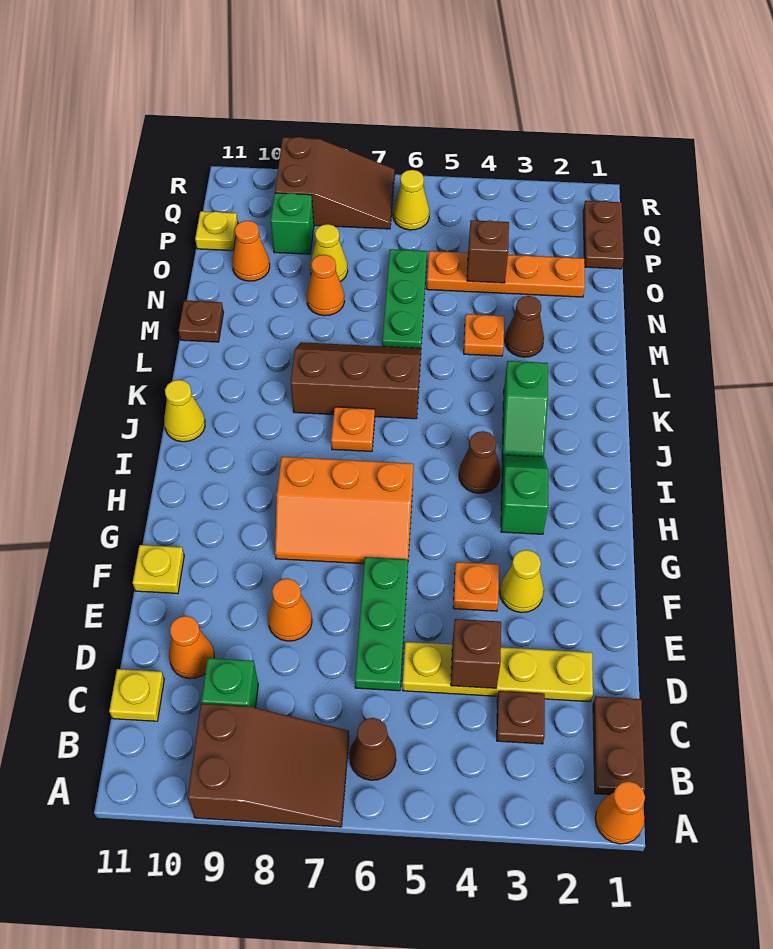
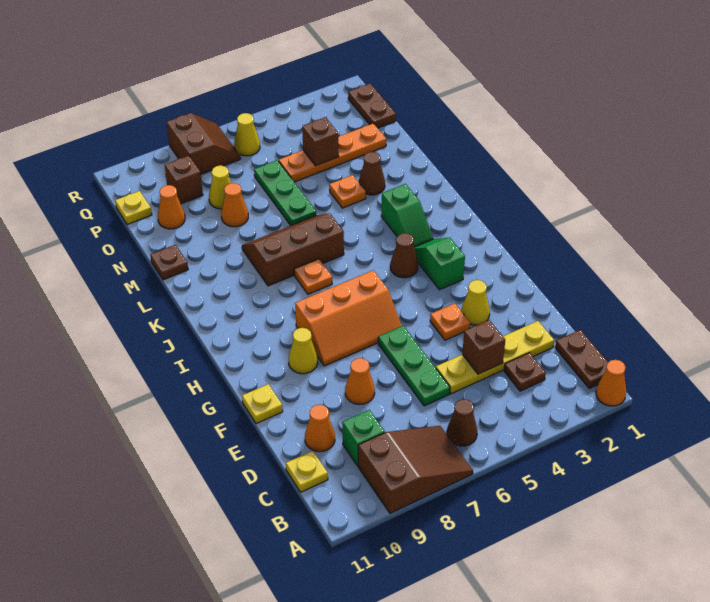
yellow 1x1 cone [164,380,205,442] -> yellow 1x1 cone moved to [289,328,318,374]
green 1x1 brick [271,193,314,254] -> brown 1x1 brick [165,156,203,204]
brown 2x3 slope [275,137,395,229] -> brown 2x2 slope [167,113,240,174]

